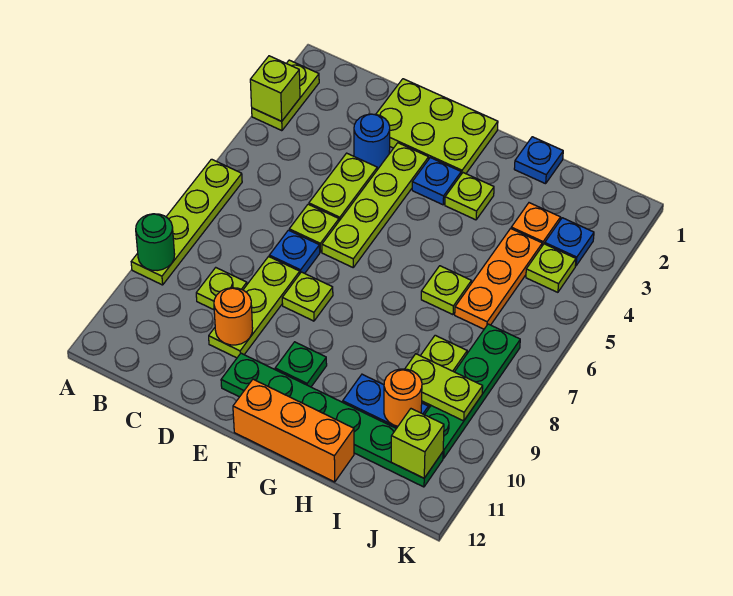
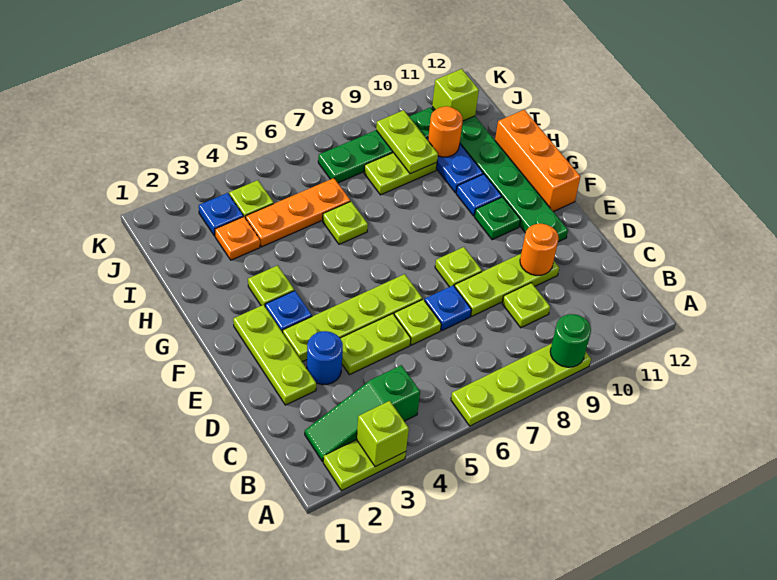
none -> green 1x3 slope [305,365,420,462]
lime 2x3 plate [376,79,498,174] -> lime 1x3 plate [233,305,316,405]
blue 1x1 plate [514,137,563,184] -> blue 1x1 plate moved to [456,174,502,216]

